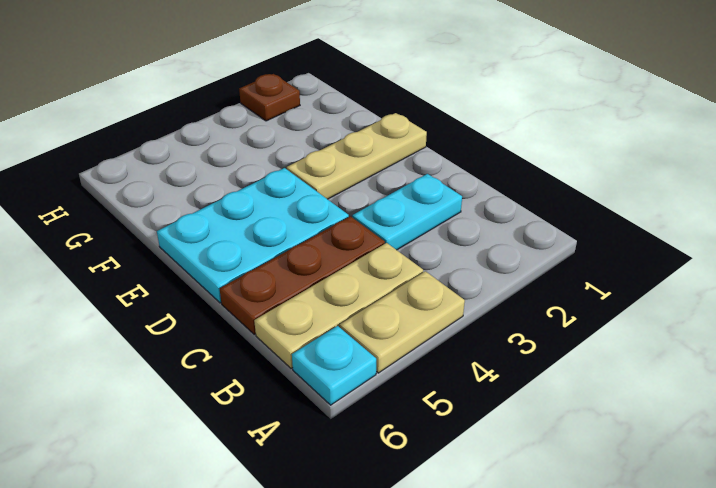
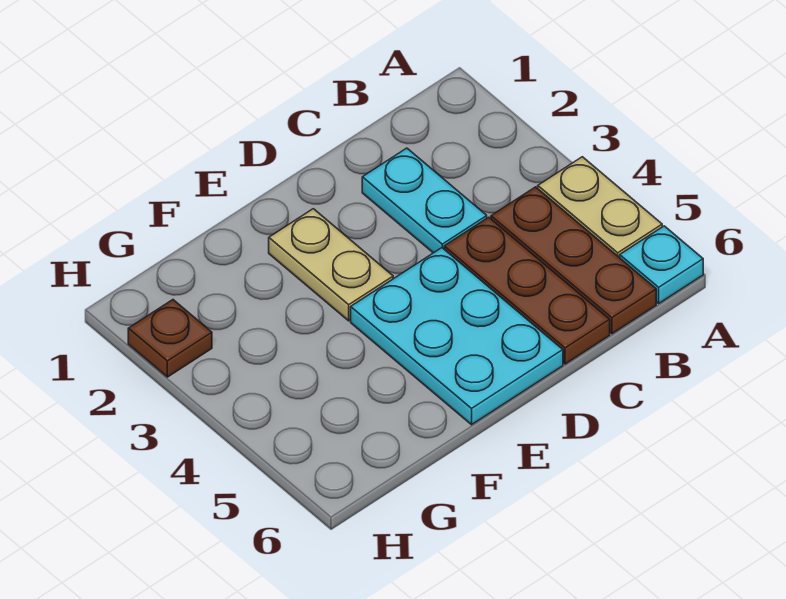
tan 1x3 plate [254,243,423,368] -> brown 1x3 plate [491,187,656,334]
tan 1x3 plate [287,113,427,199] -> tan 1x2 plate [269,209,393,321]

